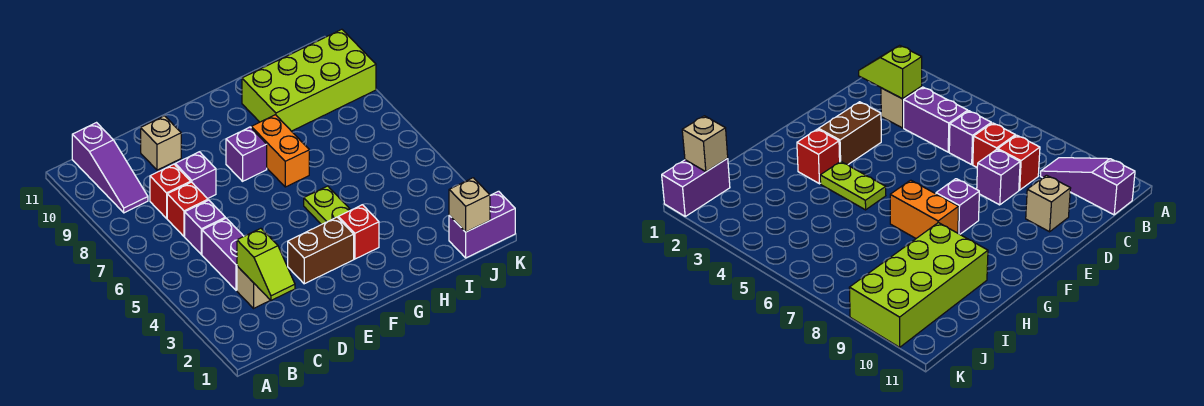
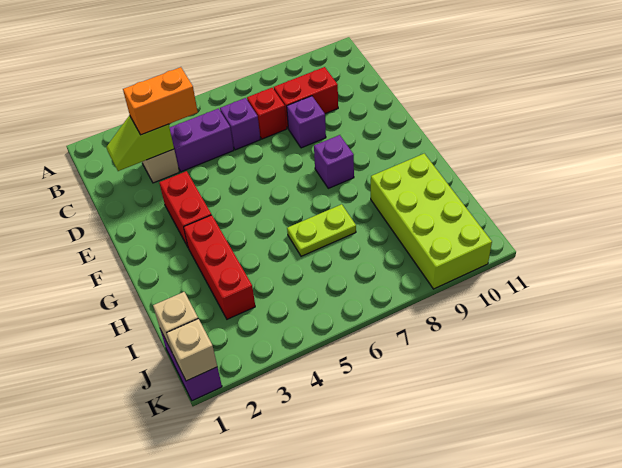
purple 1x3 slope [72,123,148,213] -> none
red 1x1 brick [150,164,191,218] -> red 1x2 brick [274,67,338,128]
tan 1x1 brick [141,116,181,170] -> tan 1x1 brick moved to [167,319,217,381]
brown 1x2 brick [288,217,354,284] -> red 1x2 brick [159,171,211,247]
red 1x1 brick [338,205,379,259] -> red 1x3 brick [184,215,255,319]
lime 1x2 plate [304,186,350,225] -> lime 1x2 plate moved to [287,204,356,256]
orange 1x2 brick [251,115,309,187] -> orange 1x2 brick moved to [123,67,198,135]

